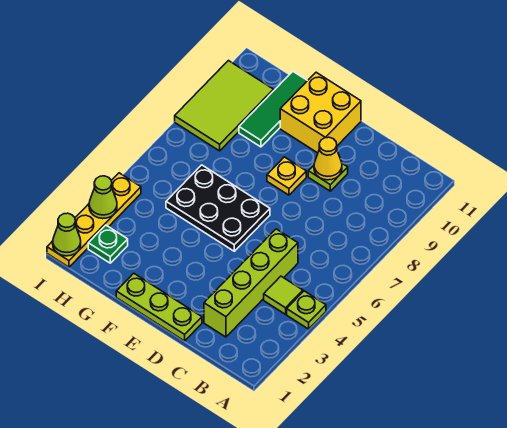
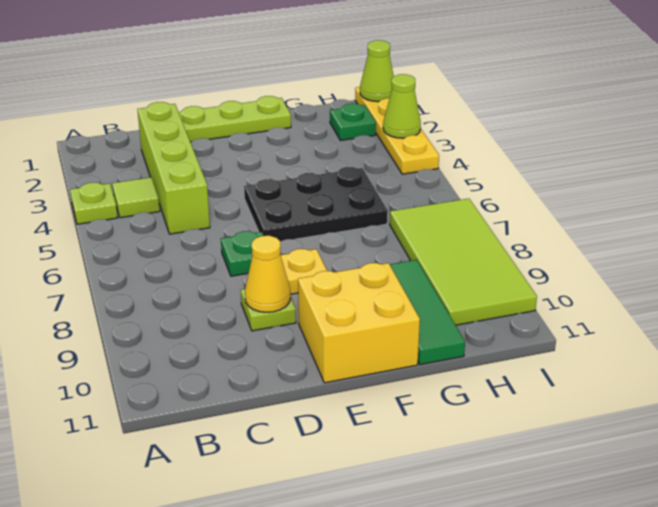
none -> green 1x1 plate [221,231,264,276]
lime 2x3 tile [175,61,273,151] -> lime 2x4 tile [390,199,537,325]

